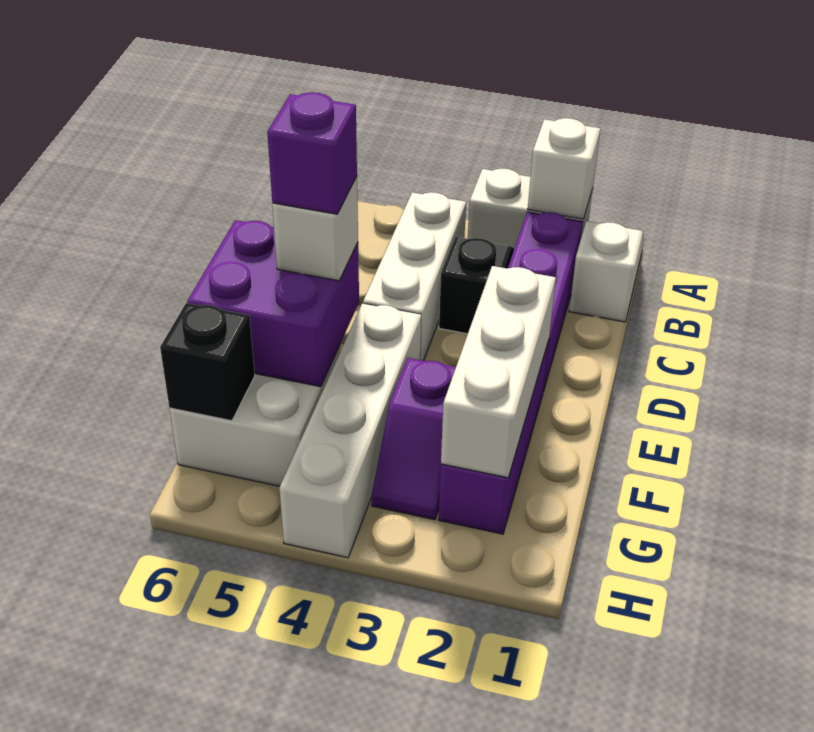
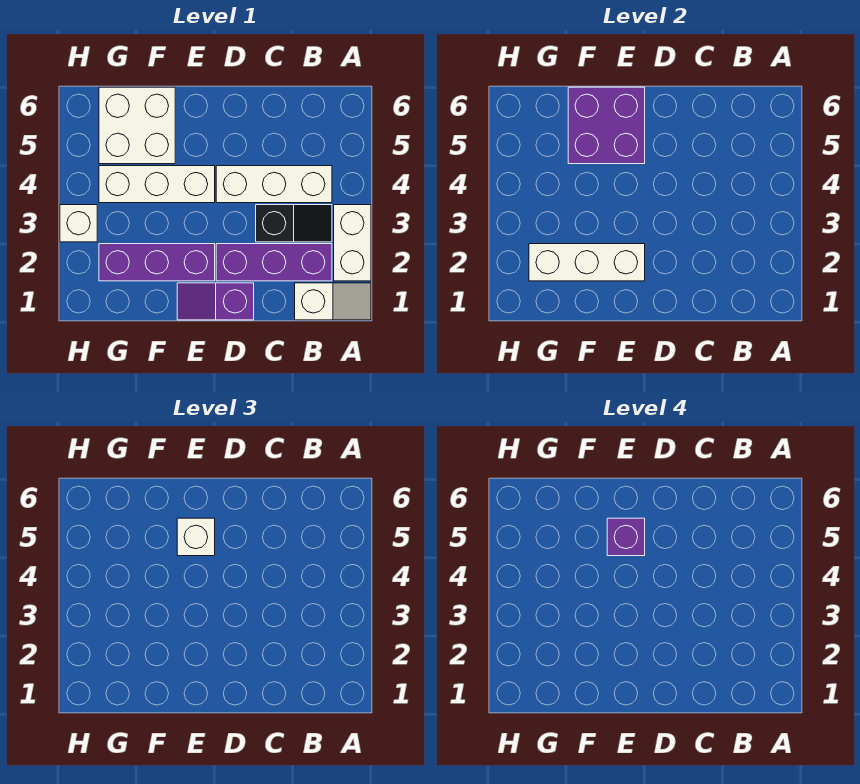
white 1x1 brick [528,118,600,219] -> white 1x1 brick moved to [60,205,97,242]
white 1x4 brick [279,303,421,558] -> white 1x3 brick [99,166,215,203]
purple 1x2 slope [371,358,456,520] -> purple 1x2 slope moved to [177,283,254,320]
black 1x1 brick [160,303,255,421] -> none

